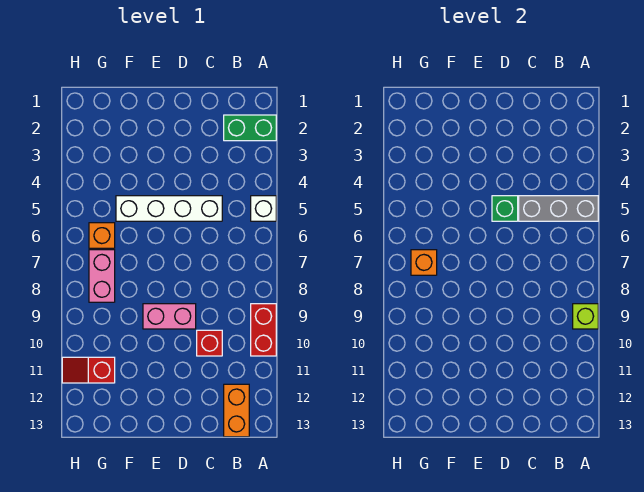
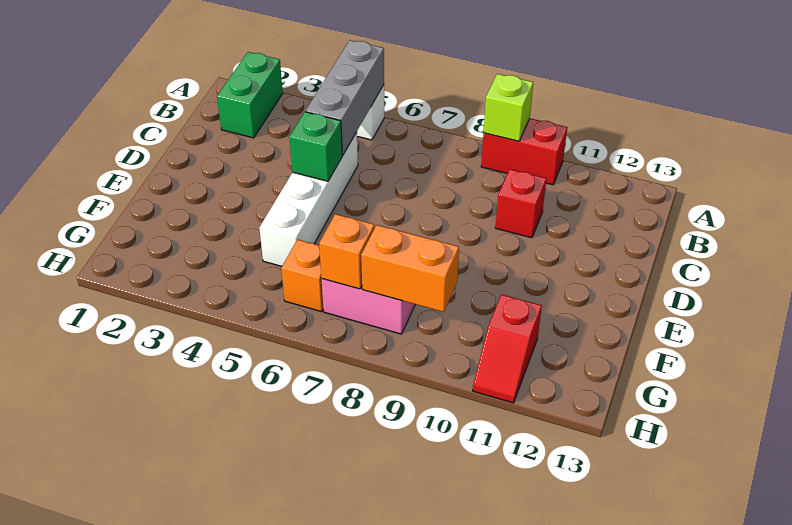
orange 1x2 brick [224,384,249,437] -> orange 1x2 brick moved to [361,225,459,312]
pink 1x2 brick [143,304,196,329] -> none

